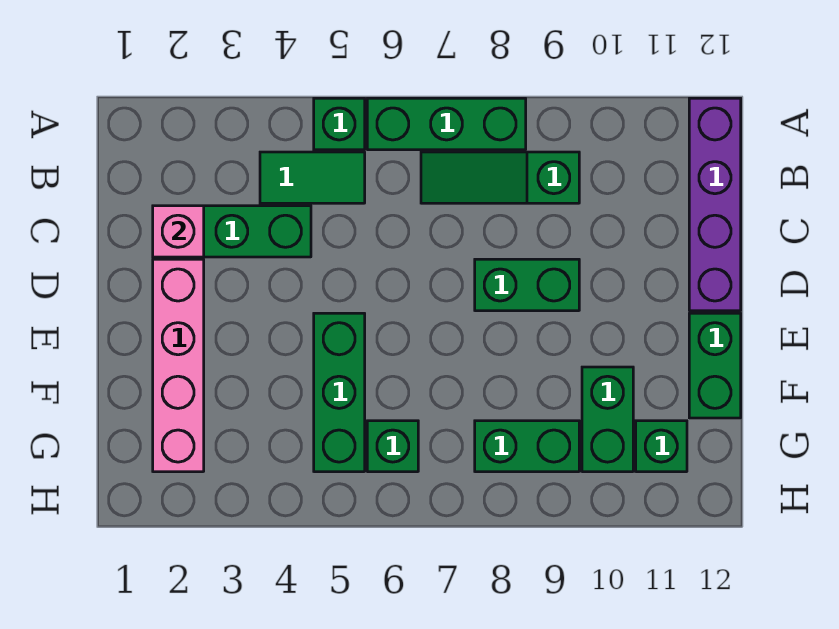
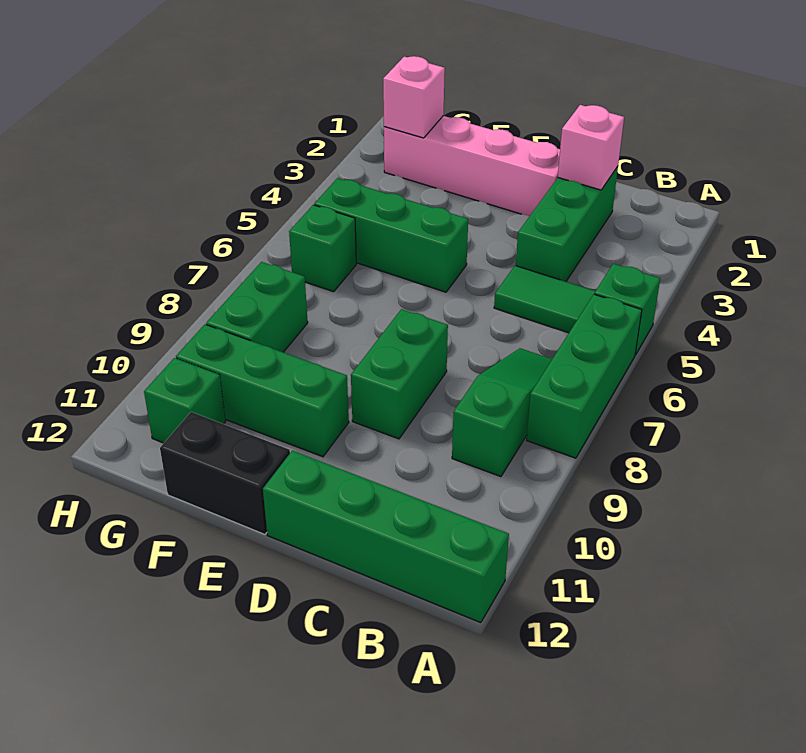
purple 1x4 brick [689,98,741,311] -> green 1x4 brick [263,451,509,623]
green 1x2 tile [260,152,365,203] -> green 1x2 tile turned to [494,266,595,333]
green 1x2 brick [689,313,741,418] -> black 1x2 brick [160,412,290,534]
green 1x2 brick [582,367,633,472] -> green 1x3 brick [176,324,349,457]
none -> pink 1x1 brick [383,56,445,138]

